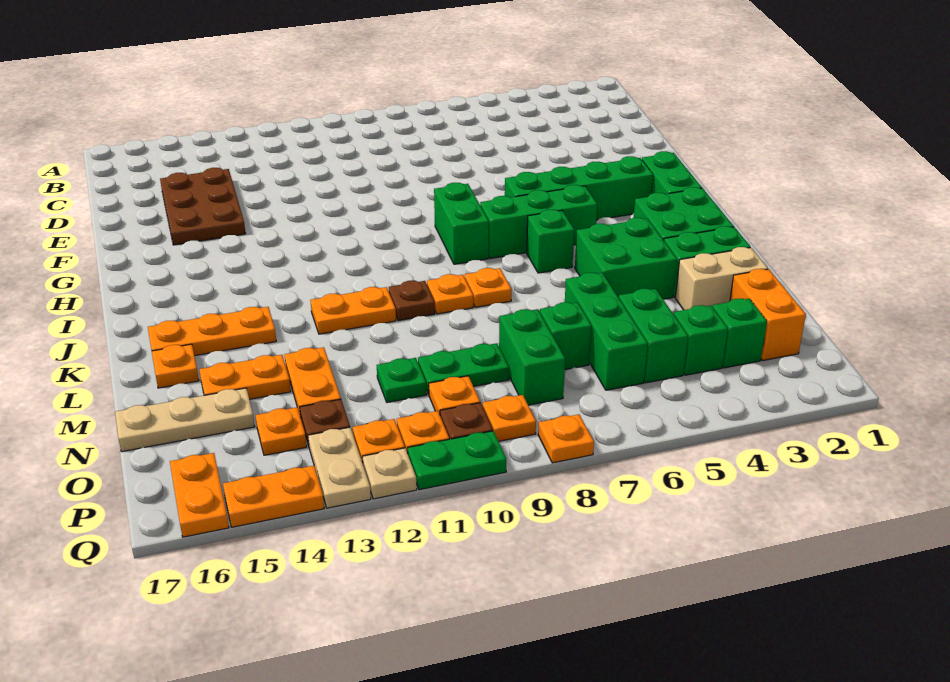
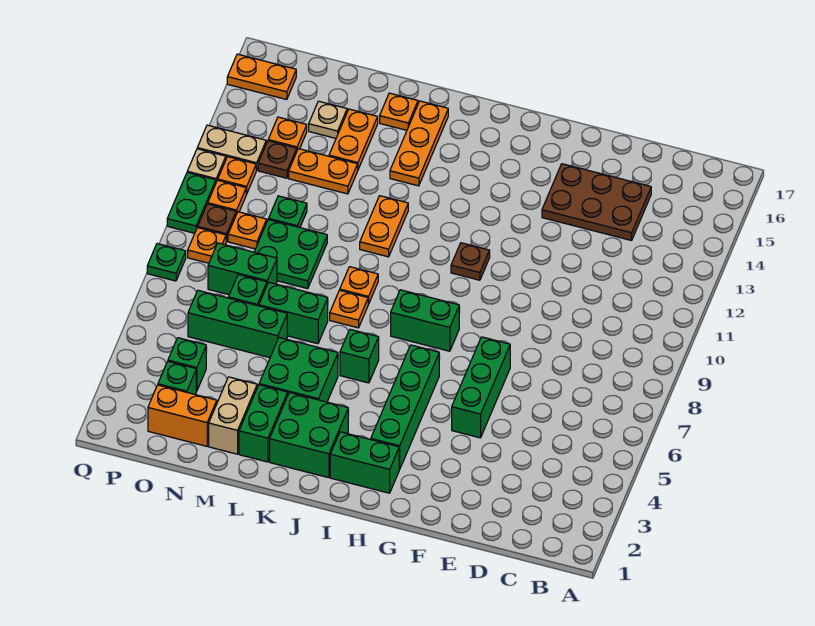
green 1x3 brick [480,185,597,258] -> green 1x3 brick moved to [452,337,510,438]
brown 1x1 plate [389,281,435,321] -> brown 1x1 plate moved to [451,243,490,280]
green 1x2 brick [619,289,688,383] -> green 1x2 brick moved to [259,282,328,344]
green 1x2 plate [418,343,509,394] -> green 2x2 plate [255,219,327,289]
tan 1x3 plate [115,388,255,452] -> tan 1x1 plate [309,101,347,138]
orange 1x1 plate [538,414,594,463] -> green 1x1 plate [147,244,186,281]
orange 1x2 plate [223,466,324,527] -> none

